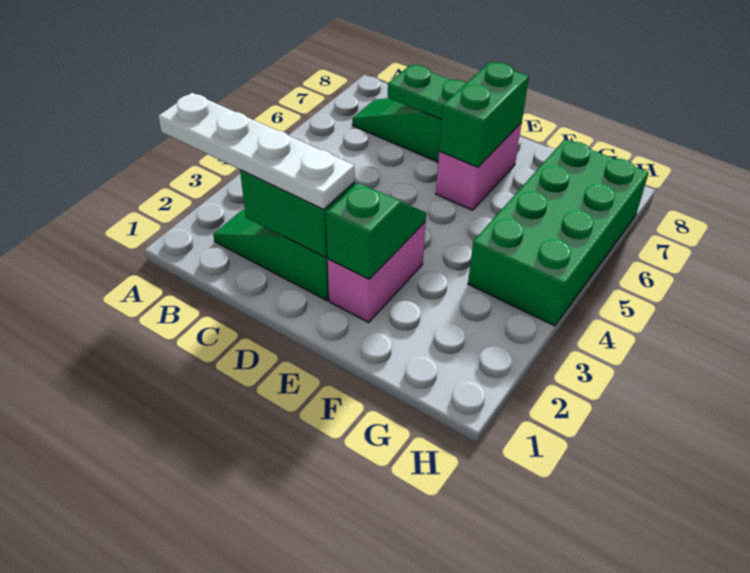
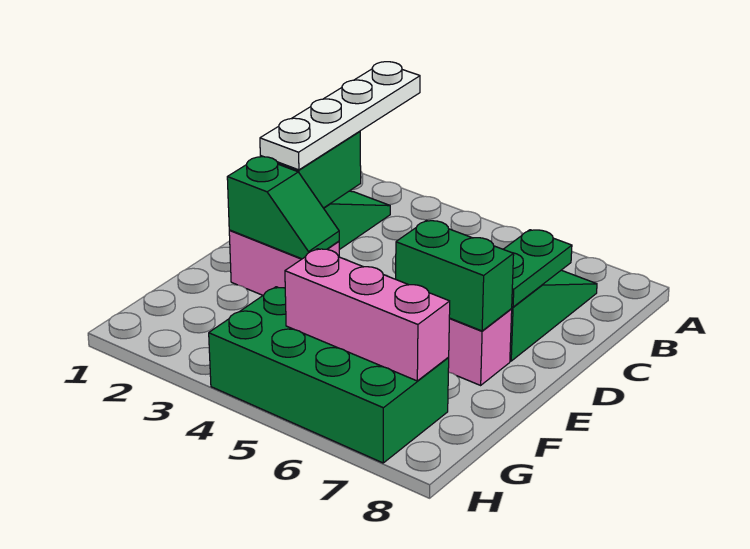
none -> pink 1x3 brick [285,249,450,381]

